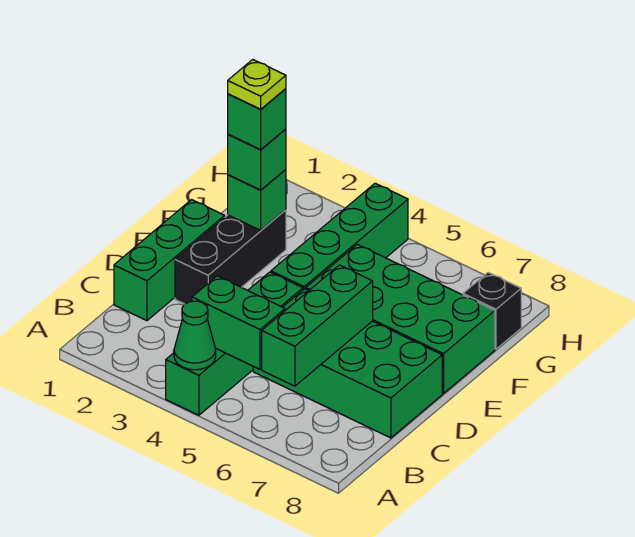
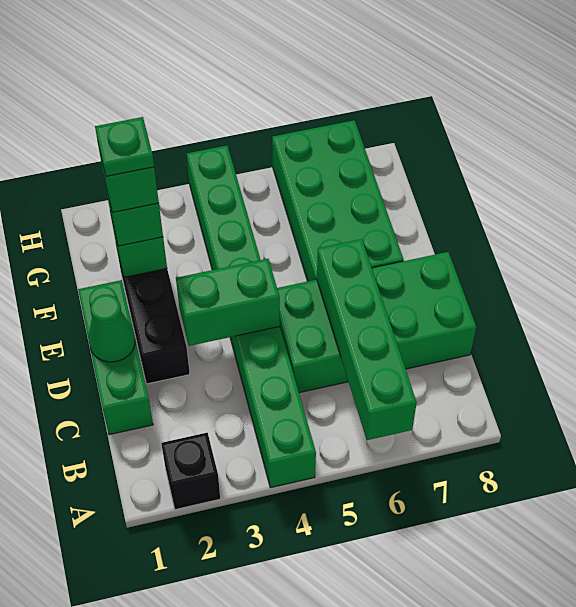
green 1x1 cone [174,301,216,370] -> green 1x1 cone moved to [89,295,135,362]
green 1x2 brick [192,276,285,369] -> green 1x2 brick moved to [176,259,280,346]
green 1x3 brick [262,265,373,386] -> green 1x4 brick [317,239,417,440]
green 2x4 brick [306,244,495,394] -> green 2x4 brick turned to [272,120,404,281]
lime 1x1 plate [228,59,286,109] -> green 1x1 plate [95,117,154,176]
black 1x1 brick [463,273,521,349] -> black 1x1 brick moved to [161,433,220,509]

